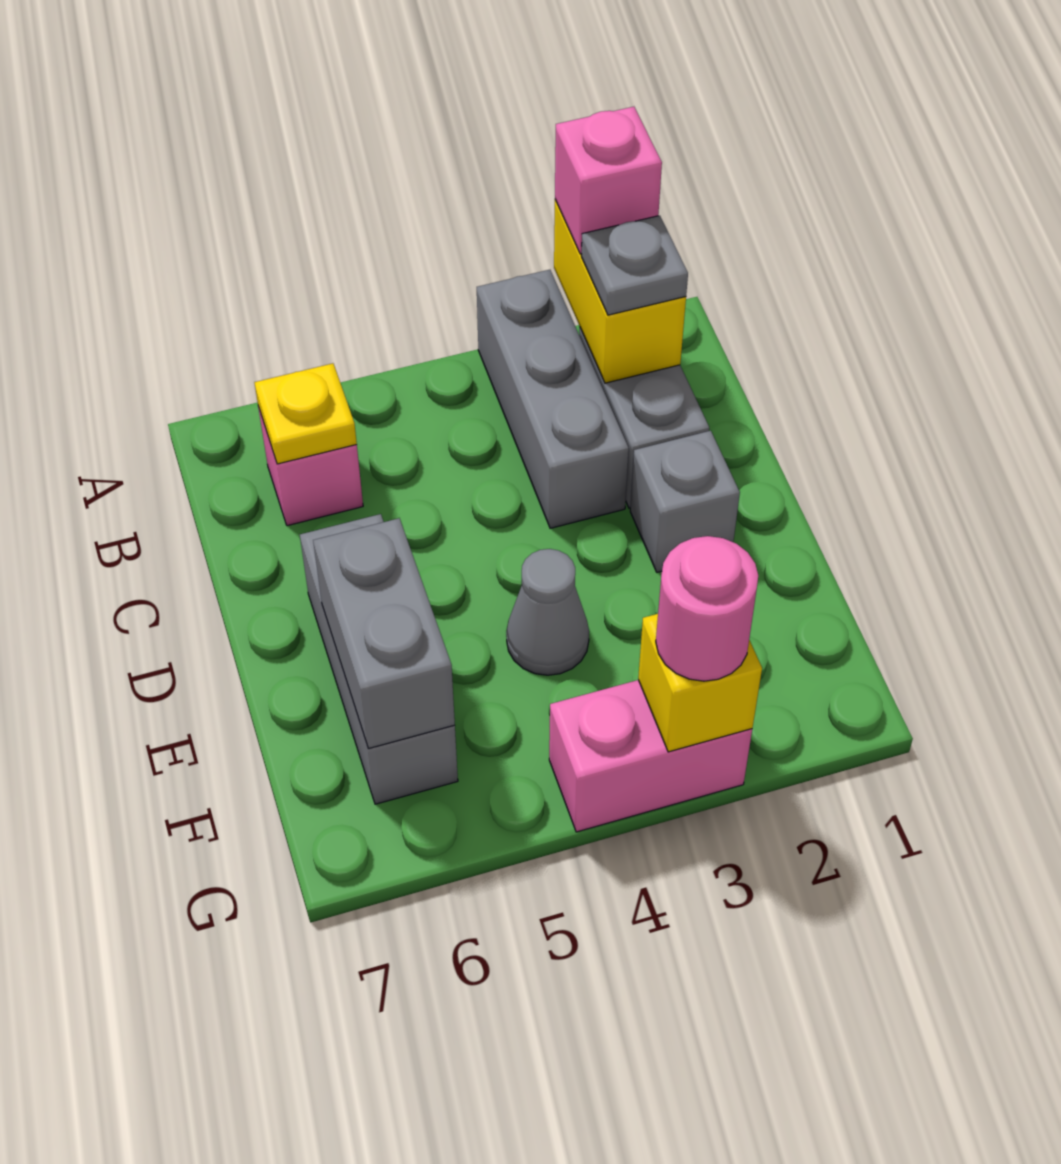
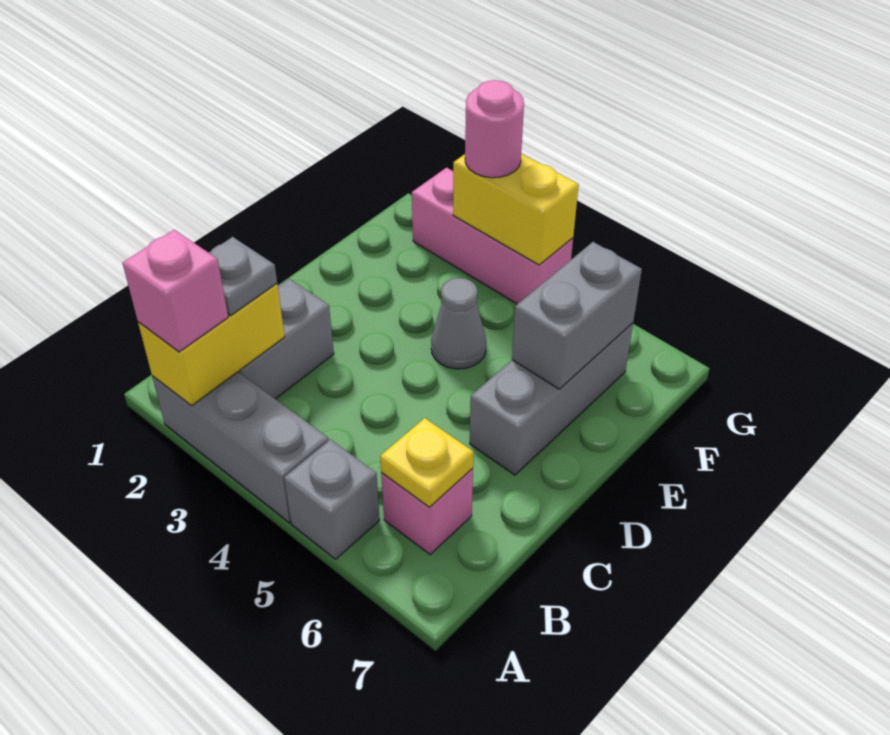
grey 1x3 brick [477,270,629,528] -> grey 1x3 brick turned to [152,372,329,523]
grey 1x1 brick [630,431,740,573] -> grey 1x1 brick moved to [284,440,380,559]
pink 1x2 brick [549,680,752,832] -> pink 1x3 brick [412,168,573,304]
yellow 1x1 brick [638,614,762,752] -> yellow 1x2 brick [453,154,579,265]

